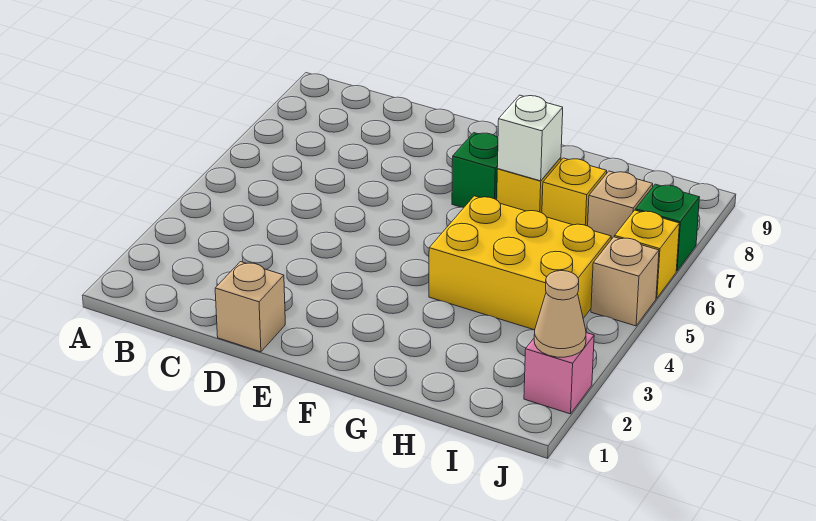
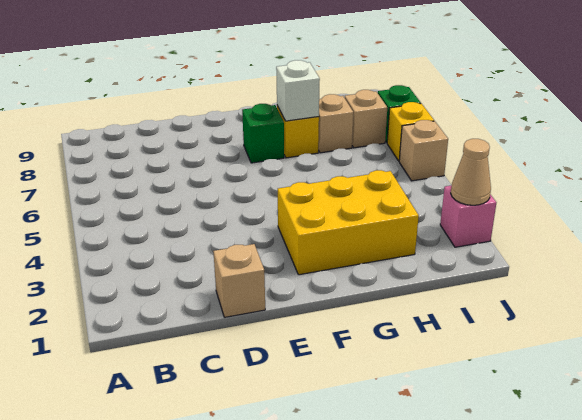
yellow 2x3 brick [429,196,611,330] -> yellow 2x3 brick moved to [278,170,419,275]
yellow 1x1 brick [542,158,607,226] -> tan 1x1 brick [318,94,353,153]

